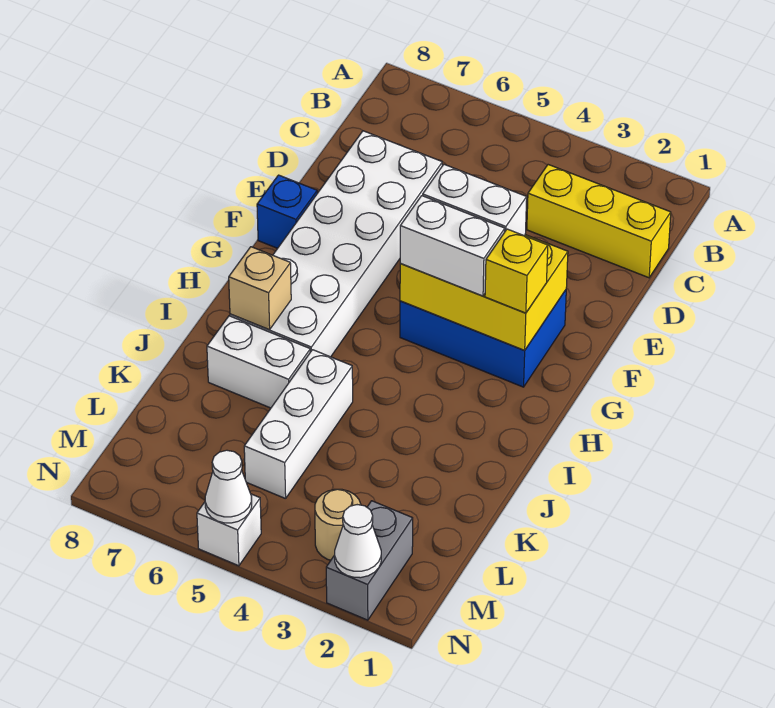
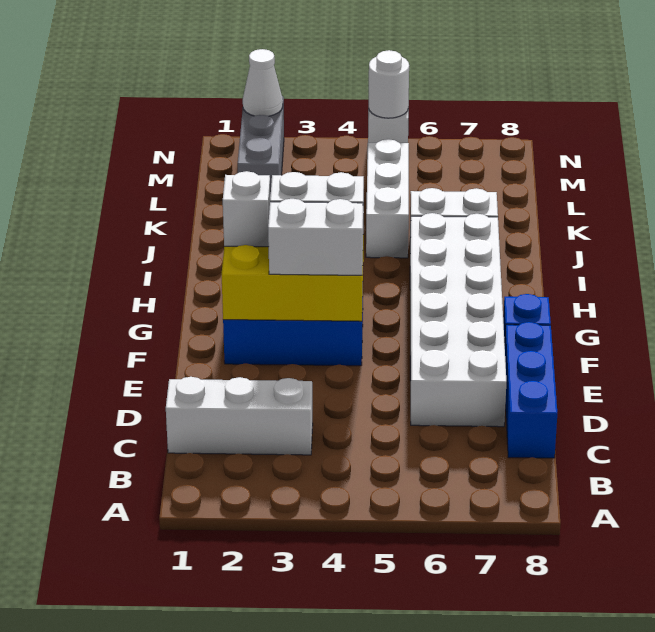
yellow 1x3 brick [527,165,671,278] -> white 1x3 brick [166,377,313,455]
none -> blue 1x3 brick [505,322,557,458]
yellow 1x1 brick [485,229,548,313] -> white 1x1 brick [223,171,270,247]
tan 1x1 brick [229,247,291,330] -> none
grey 1x2 brick [326,501,413,620] -> grey 1x3 brick [238,96,284,196]
tan 1x1 round brick [315,489,361,560] -> none
white 1x1 cone [205,450,252,523] -> white 1x1 round brick [369,50,409,118]

